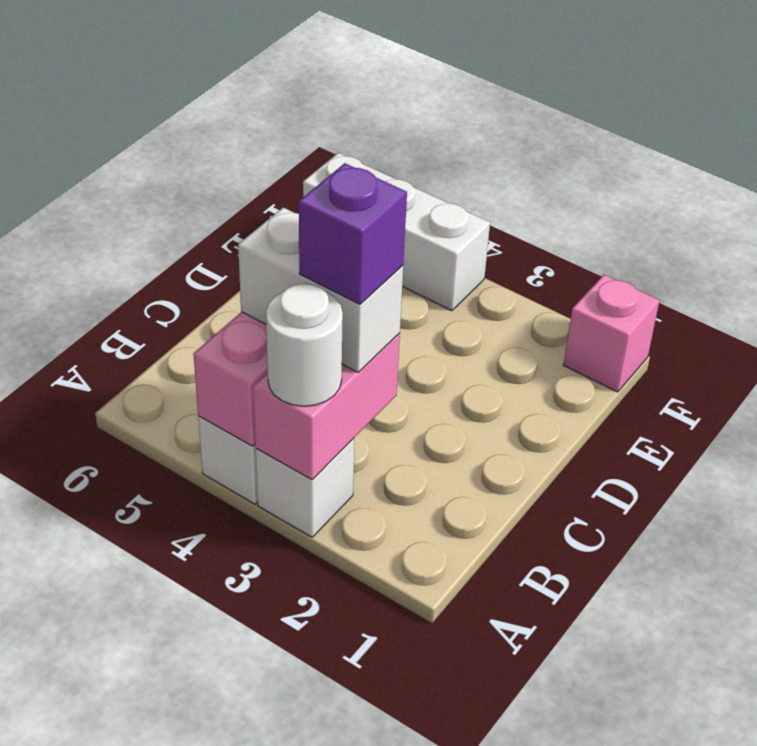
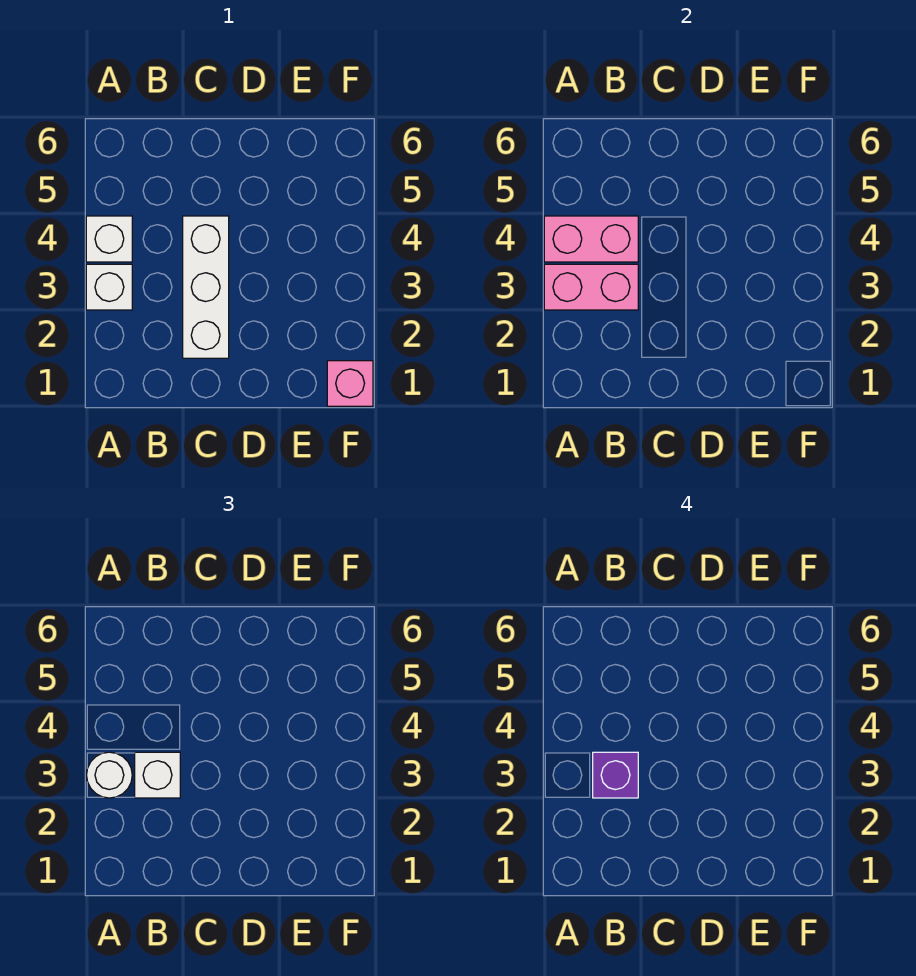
white 1x2 brick [238,208,403,372] -> white 1x1 brick [135,752,180,798]
white 1x3 brick [303,153,490,311] -> white 1x3 brick moved to [183,216,229,358]

